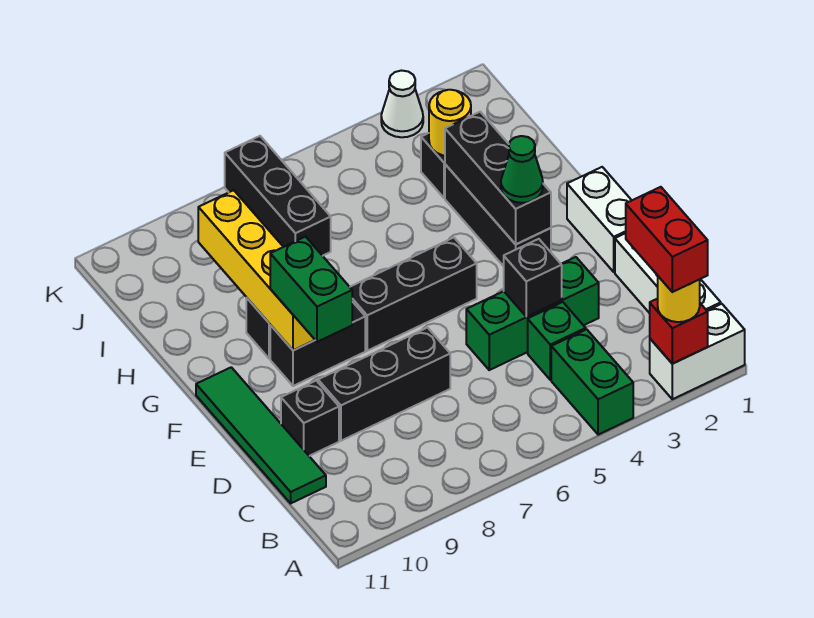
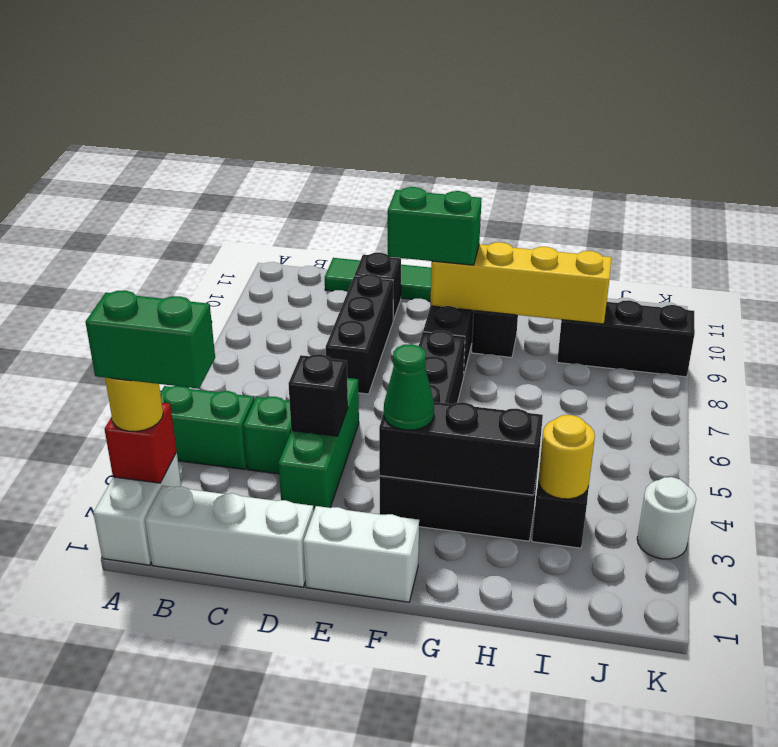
red 1x2 brick [626,187,708,292] -> green 1x2 brick [86,290,215,389]
black 1x3 brick [225,136,331,256] -> black 1x3 brick moved to [557,300,695,377]
white 1x1 cone [381,71,423,137] -> white 1x1 round brick [637,477,696,559]

